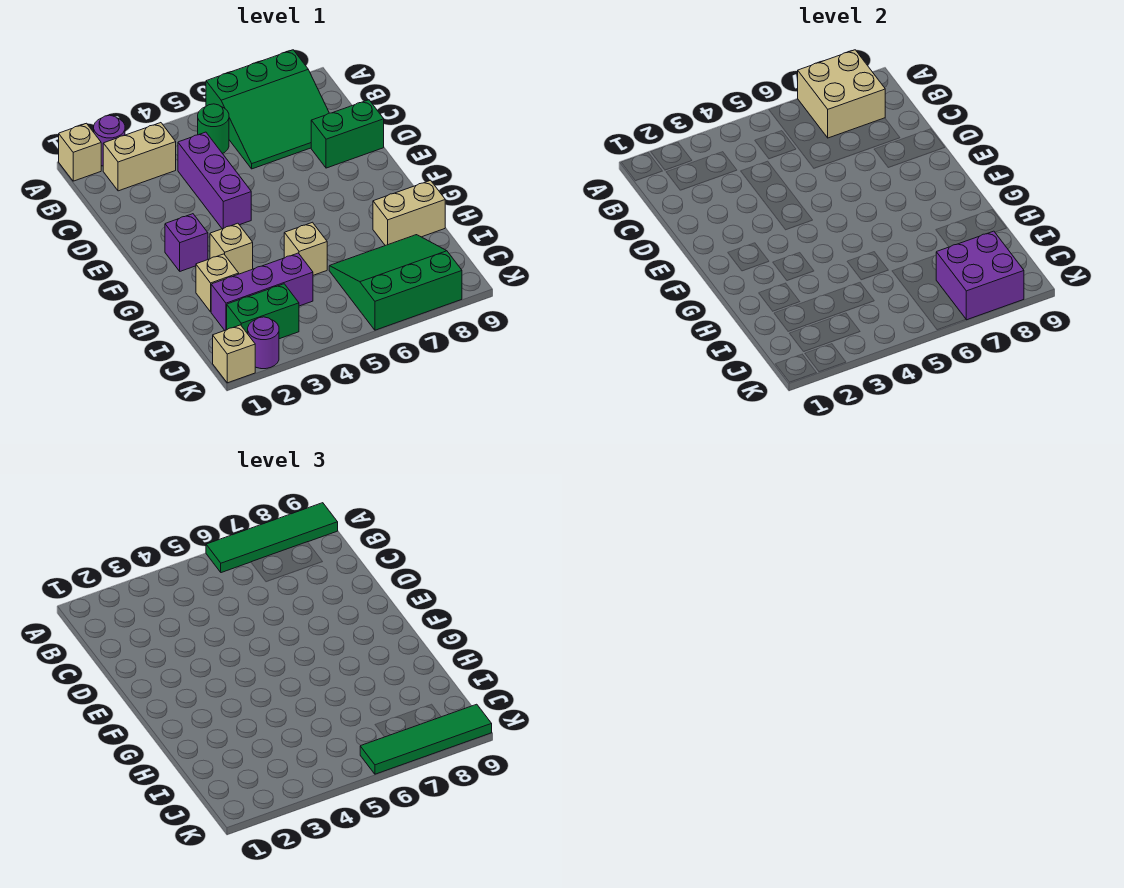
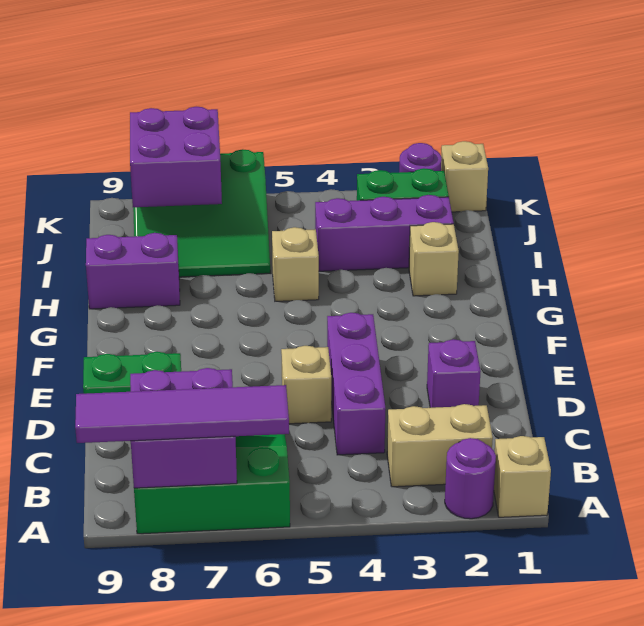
green 1x4 tile [206,503,338,573] -> purple 1x4 tile [75,385,289,443]
tan 2x2 brick [798,50,885,138] -> purple 2x2 brick [130,368,237,488]
green 1x1 round brick [198,104,229,154] -> none
purple 1x1 brick [165,214,208,271] -> purple 1x1 brick moved to [427,339,481,408]
tan 1x1 brick [210,223,253,274] -> tan 1x1 brick moved to [281,346,331,424]
tan 1x2 brick [373,180,445,246] -> purple 1x2 brick [86,233,180,309]
green 1x4 tile [360,704,492,774] -> none

